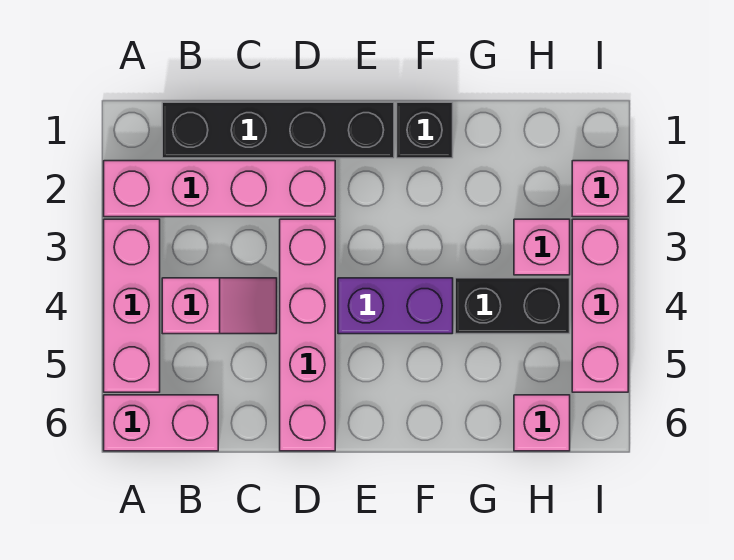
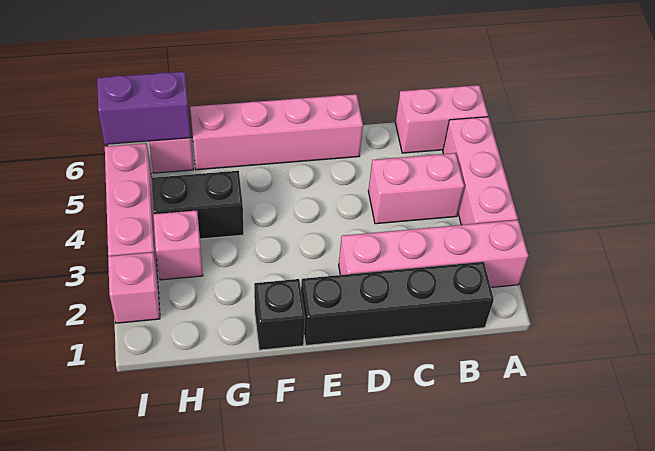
pink 1x2 slope [162,278,277,334] -> pink 1x2 brick [368,153,464,224]
pink 1x4 brick [280,219,335,451] -> pink 1x4 brick turned to [190,94,363,170]
purple 1x2 brick [338,278,453,334] -> purple 1x2 brick moved to [97,72,191,144]

